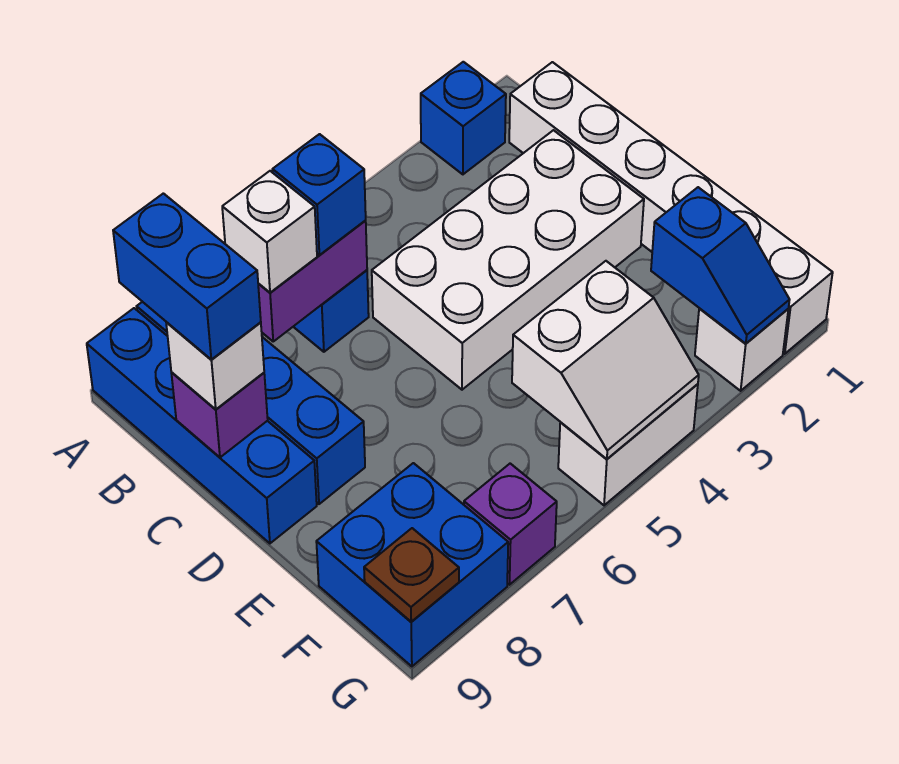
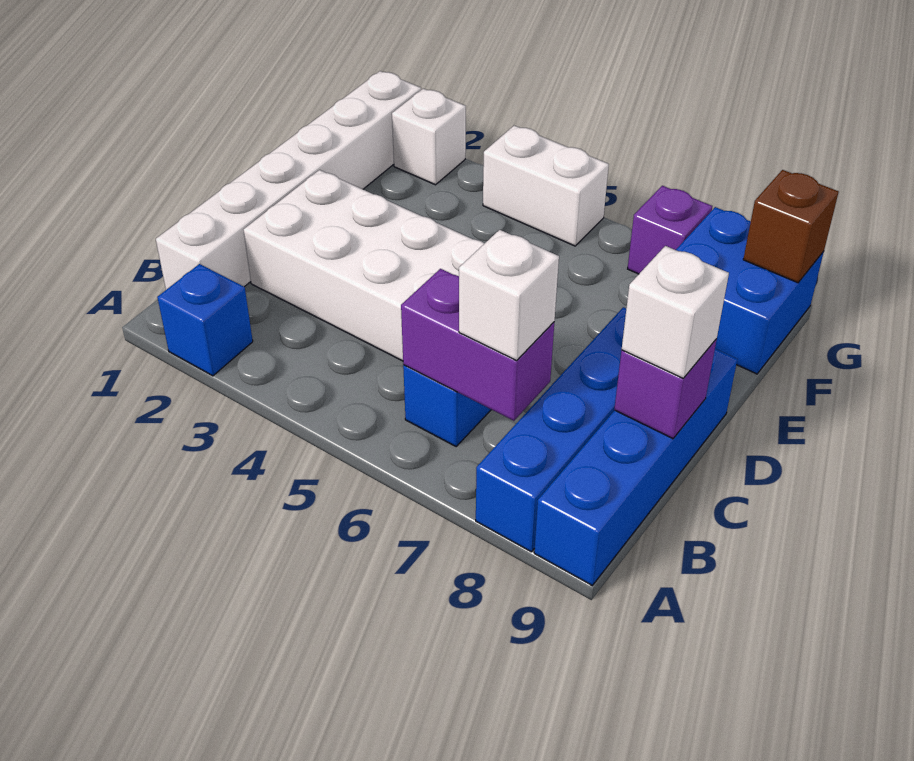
blue 1x1 brick [272,134,366,255] -> none
blue 1x2 brick [113,193,261,360] -> none
blue 1x2 slope [651,187,789,344] -> none
white 2x2 slope [512,261,699,459] -> none
brown 1x1 plate [364,528,459,622] -> brown 1x1 brick [743,170,839,283]

